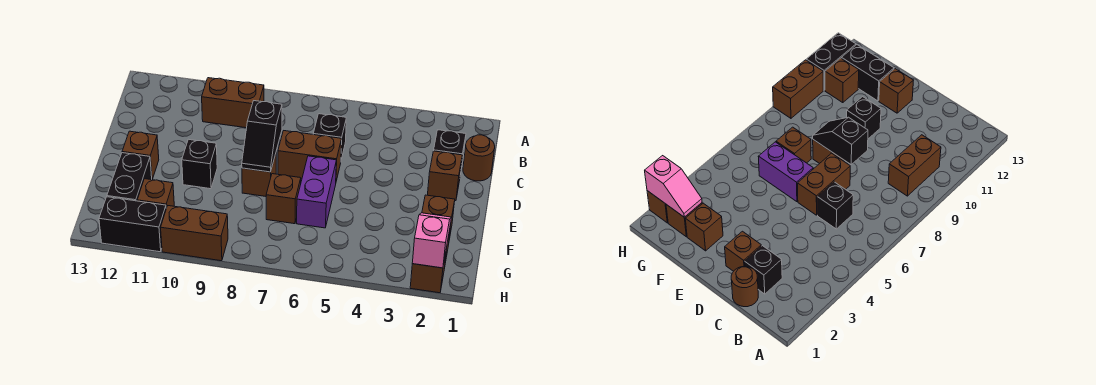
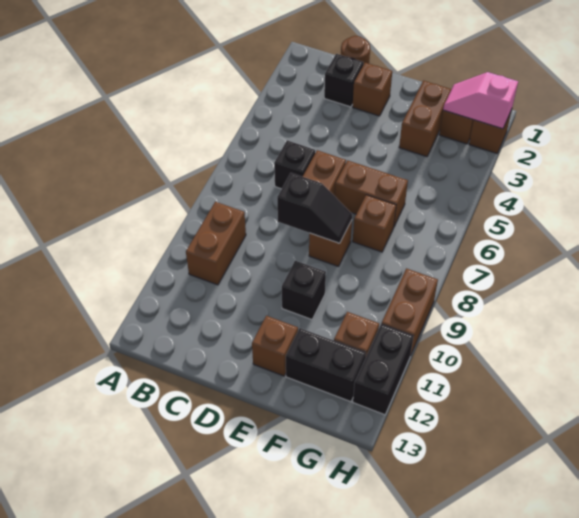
purple 1x2 brick [297,156,336,228] -> brown 1x2 brick [335,160,408,226]
brown 1x1 brick [422,195,455,240] -> brown 1x2 brick [399,81,451,157]

